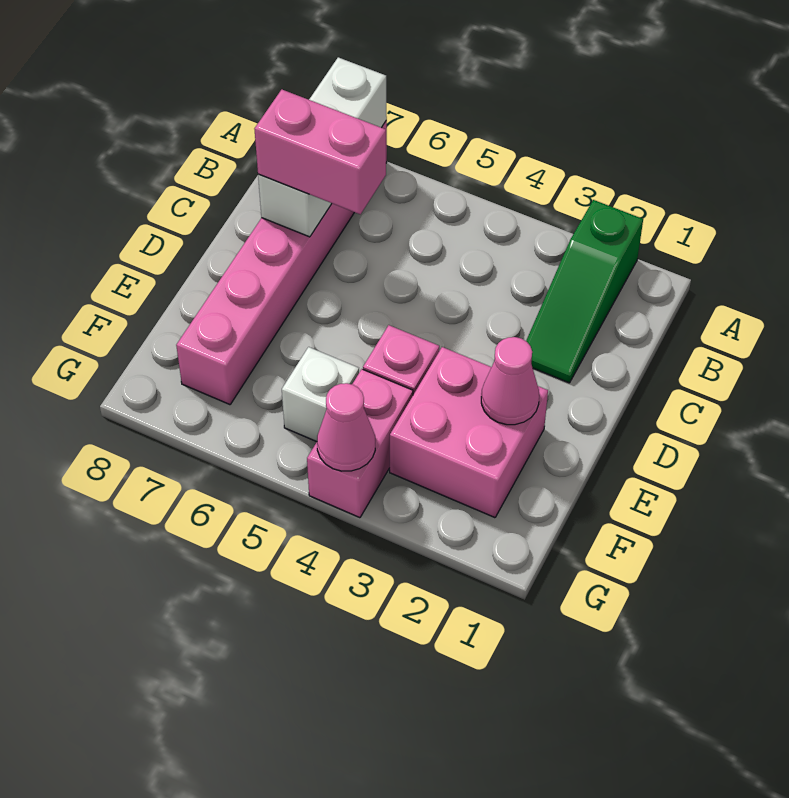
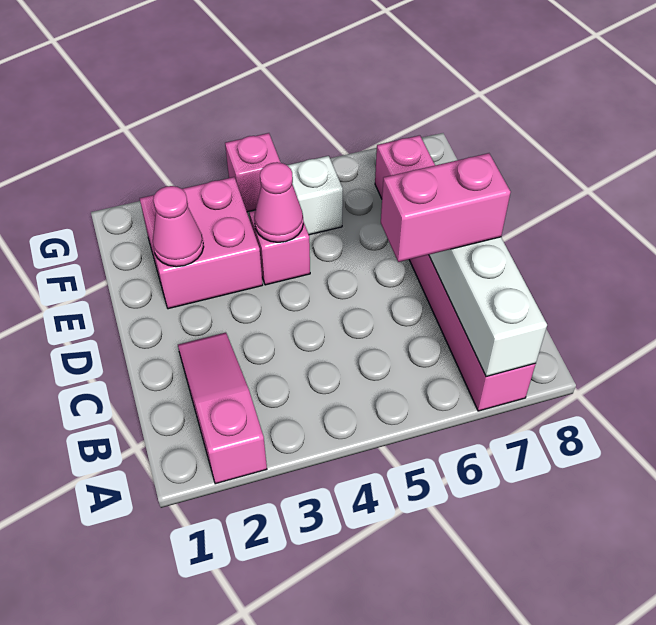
green 1x3 slope [526,200,643,383] -> pink 1x3 slope [178,333,267,484]
pink 1x2 brick [307,369,413,518] -> pink 1x1 brick [225,133,281,212]
pink 1x1 cone [317,383,375,471] -> pink 1x1 cone moved to [254,162,303,242]

